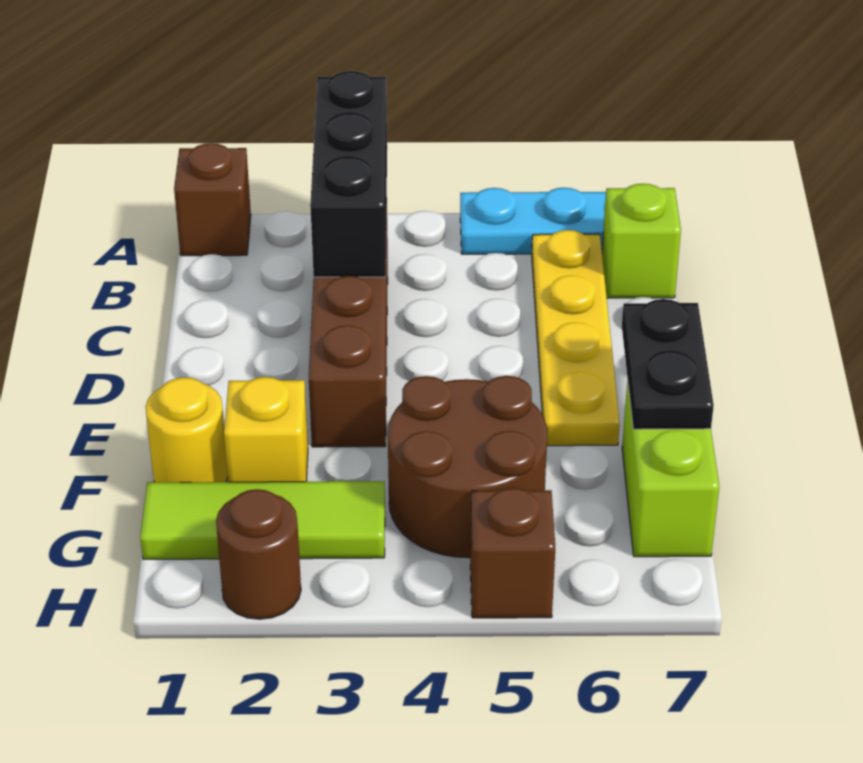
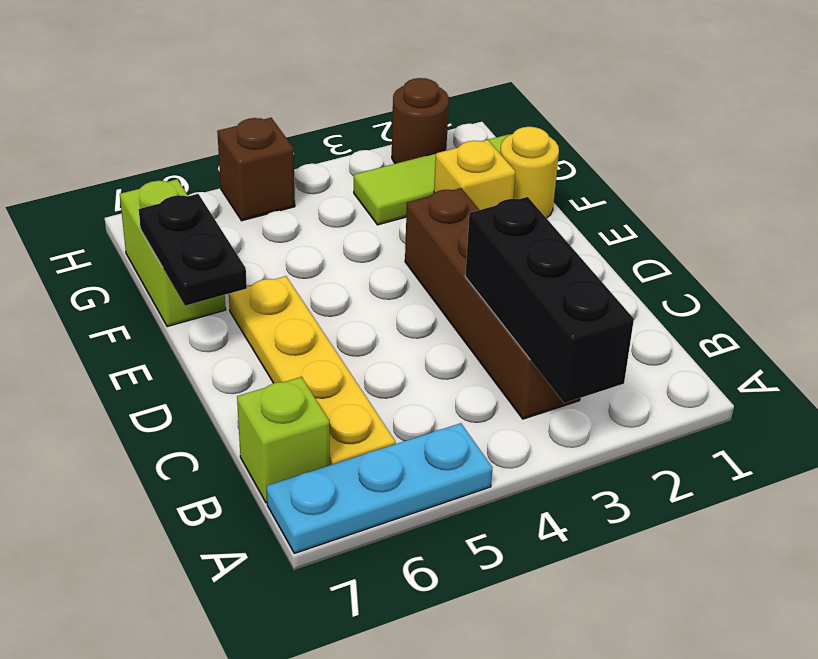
brown 1x1 brick [174,143,251,256] -> none
brown 2x2 round brick [388,376,547,558] -> none

